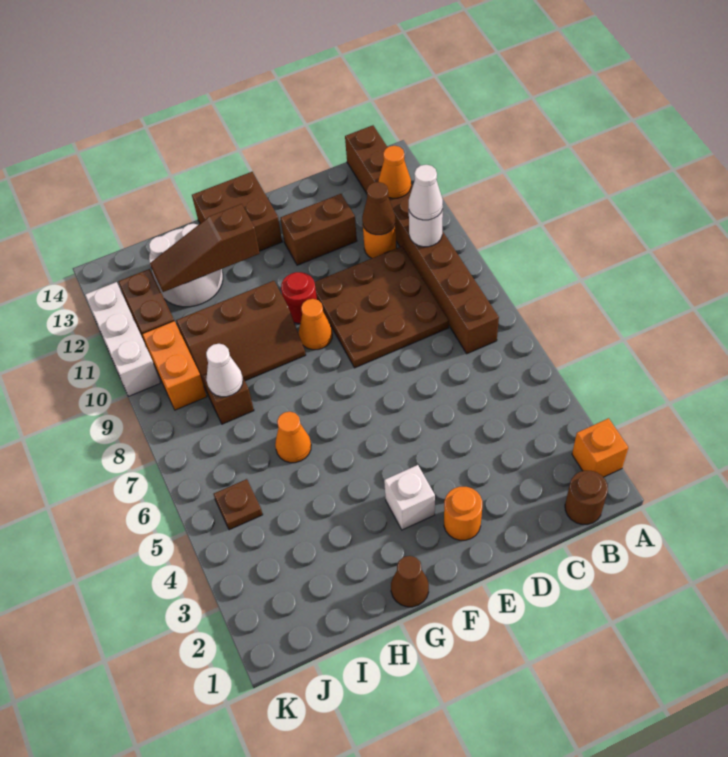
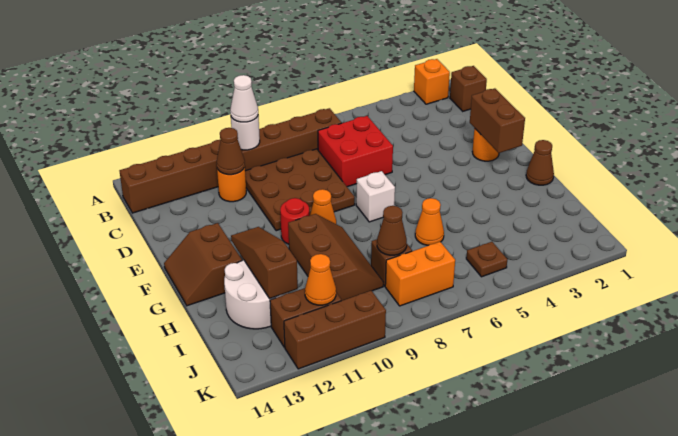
brown 1x1 round brick [565,471,608,525] -> brown 1x1 brick [450,66,487,111]
orange 1x1 cone [379,146,411,198] -> orange 1x1 cone moved to [305,254,336,305]
none -> red 2x2 brick [318,116,393,187]
brown 1x2 brick [280,194,357,265] -> brown 1x2 brick moved to [470,88,525,153]
white 1x1 brick [384,465,435,530] -> white 1x1 brick moved to [356,171,395,222]
brown 2x2 brick [192,172,282,251] -> brown 2x2 slope [164,223,242,306]
brown 1x3 slope [150,204,260,292] -> brown 1x3 slope turned to [231,227,298,299]
white 1x1 cone [206,344,243,397] -> brown 1x1 cone [377,206,407,255]
orange 1x2 brick [142,321,207,410] -> orange 1x2 brick moved to [385,242,455,306]
white 1x3 brick [85,282,160,396] -> brown 1x3 brick [284,291,386,369]

